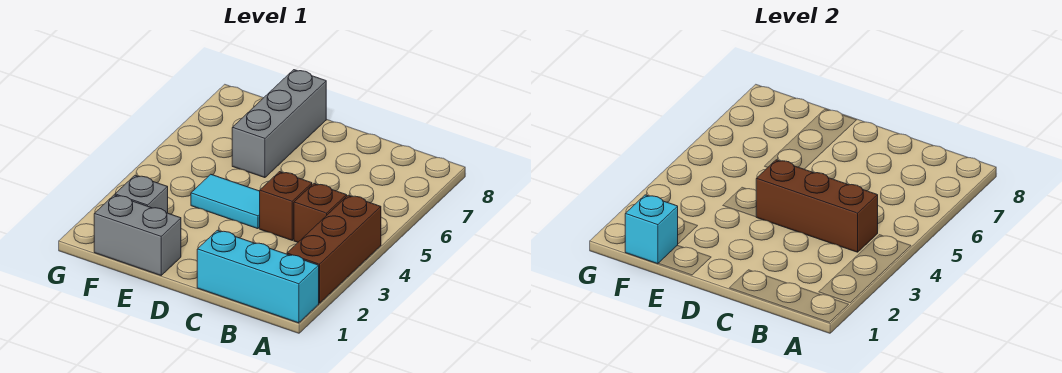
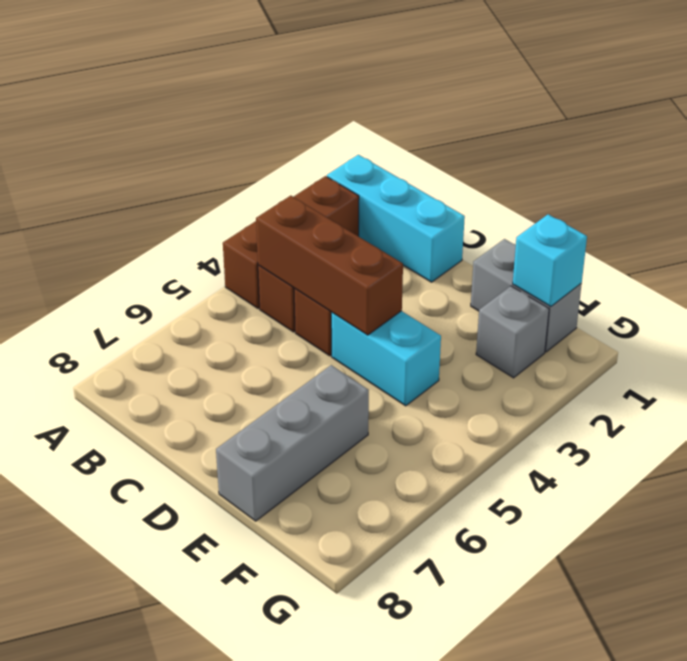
cyan 1x2 tile [191,174,260,229] -> cyan 1x2 brick [331,311,441,406]

